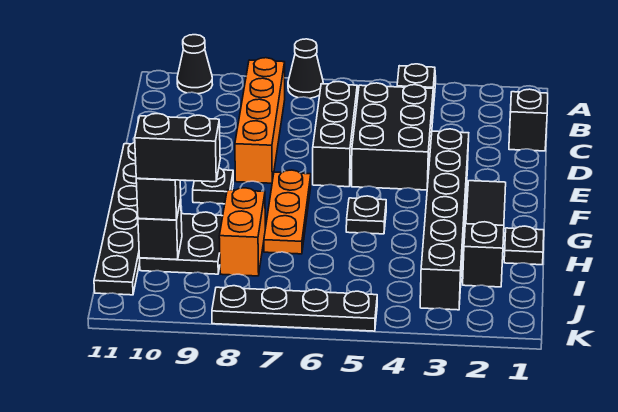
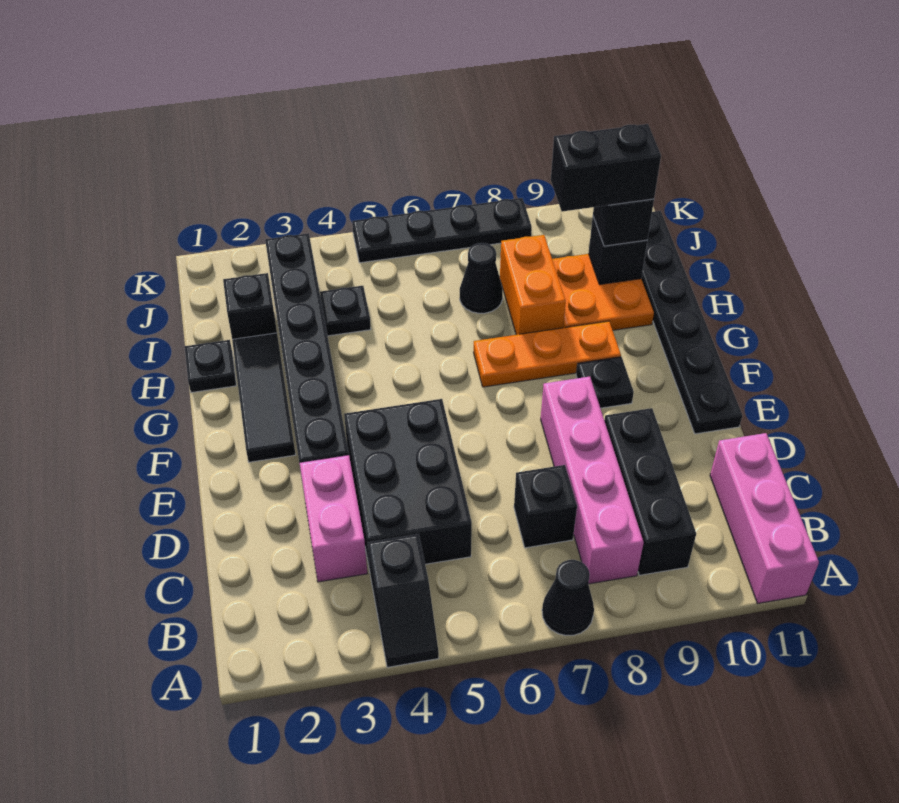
black 1x1 cone [177,35,213,94] -> black 1x1 cone moved to [460,243,503,313]
none -> pink 1x3 brick [710,433,819,604]
orange 1x4 brick [235,58,285,183] -> pink 1x4 brick [541,377,644,584]
black 1x1 brick [509,89,548,151] -> black 1x1 brick moved to [514,465,577,548]
none -> pink 1x2 brick [300,455,367,582]
black 1x3 brick [313,82,357,187] -> black 1x3 brick moved to [604,408,696,575]
orange 1x3 plate [264,170,311,254] -> orange 1x3 plate turned to [474,321,621,387]
black 1x1 plate [346,196,386,234] -> black 1x1 plate moved to [320,286,371,336]
black 2x2 plate [140,212,223,274] -> orange 2x2 plate [552,254,654,330]

